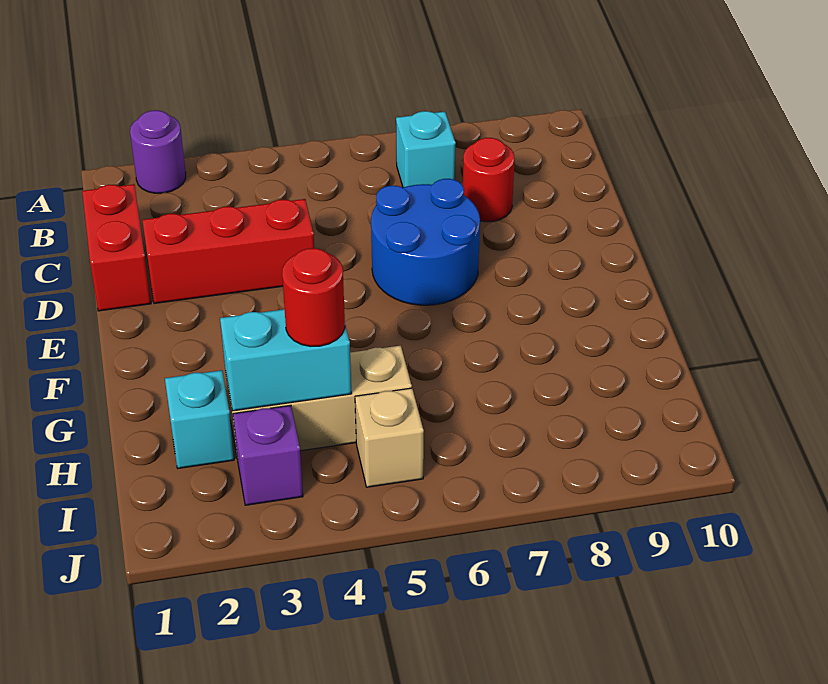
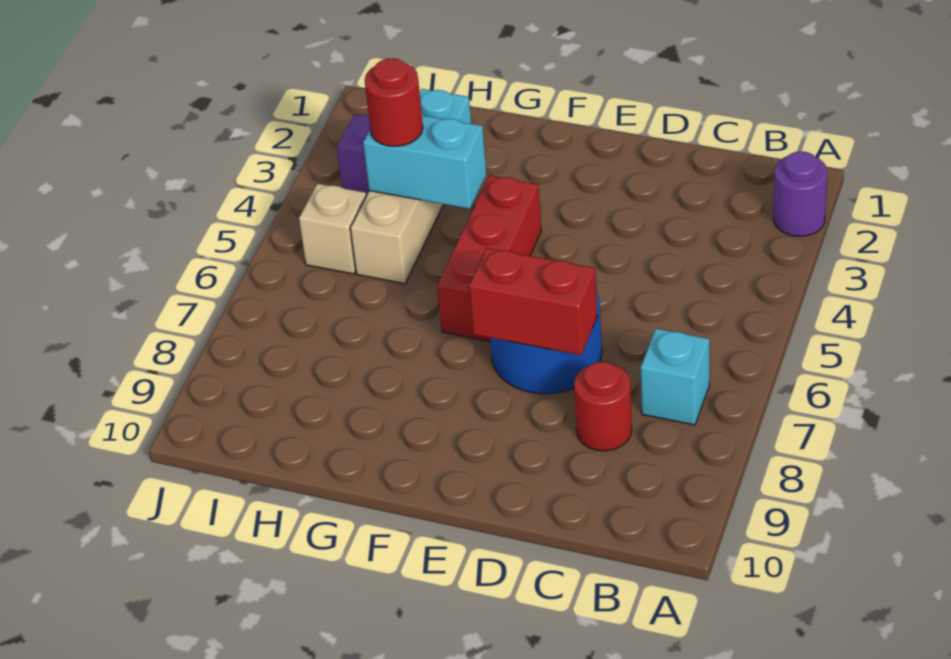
red 1x2 brick [82,184,151,311] -> red 1x2 brick moved to [469,248,597,355]
red 1x3 brick [142,199,314,304] -> red 1x3 brick moved to [437,176,541,342]
cyan 1x2 brick [220,309,352,411] -> cyan 1x2 brick turned to [363,115,486,209]

